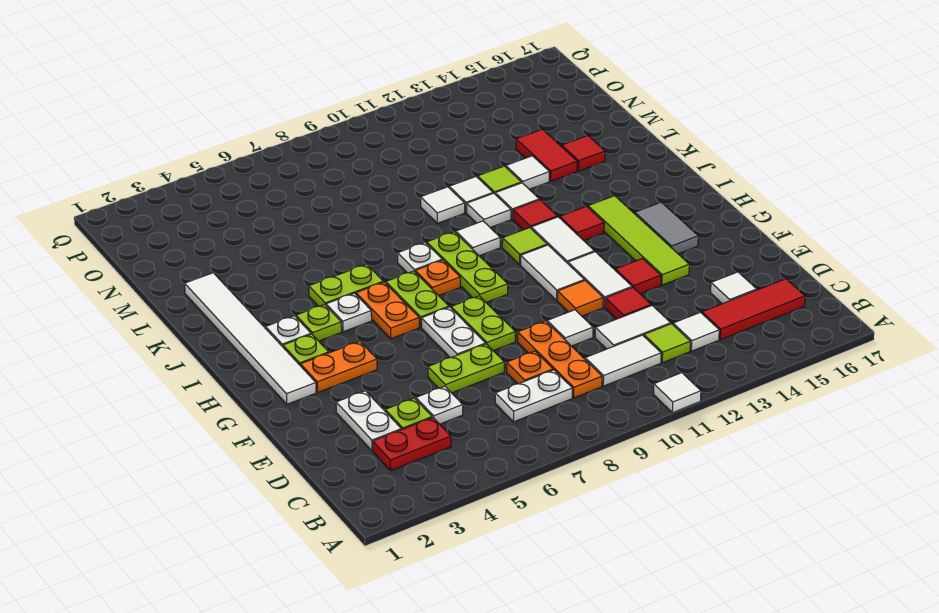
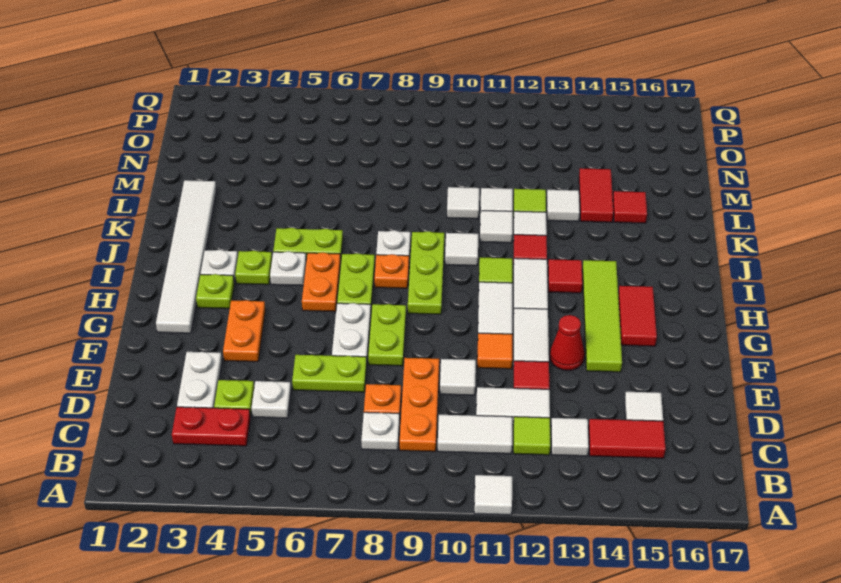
white 1x2 plate [495,370,572,422] -> white 1x1 plate [361,412,400,451]
red 1x3 tile [702,279,805,340] -> red 1x2 tile [589,419,666,458]
red 1x1 tile [615,259,661,294] -> red 1x1 cone [550,315,585,371]
orange 1x2 plate [301,341,377,392] -> orange 1x2 plate turned to [223,300,265,362]
grey 1x2 tile [635,202,698,254] -> red 1x2 tile [618,286,657,346]

